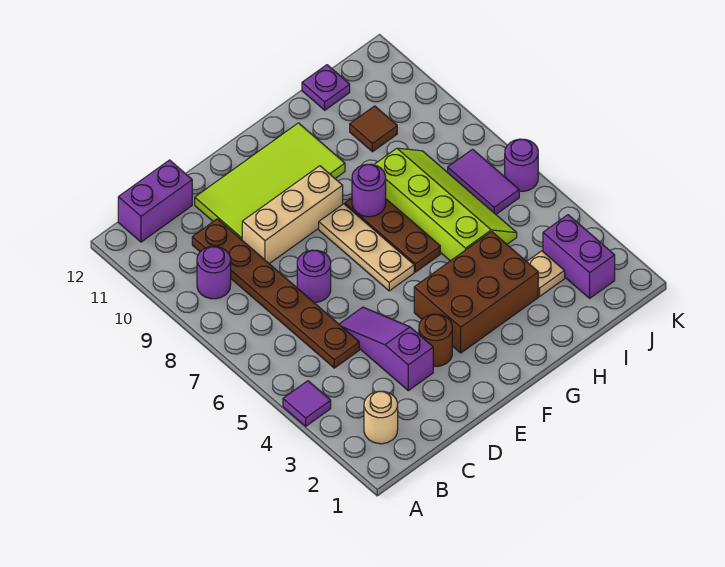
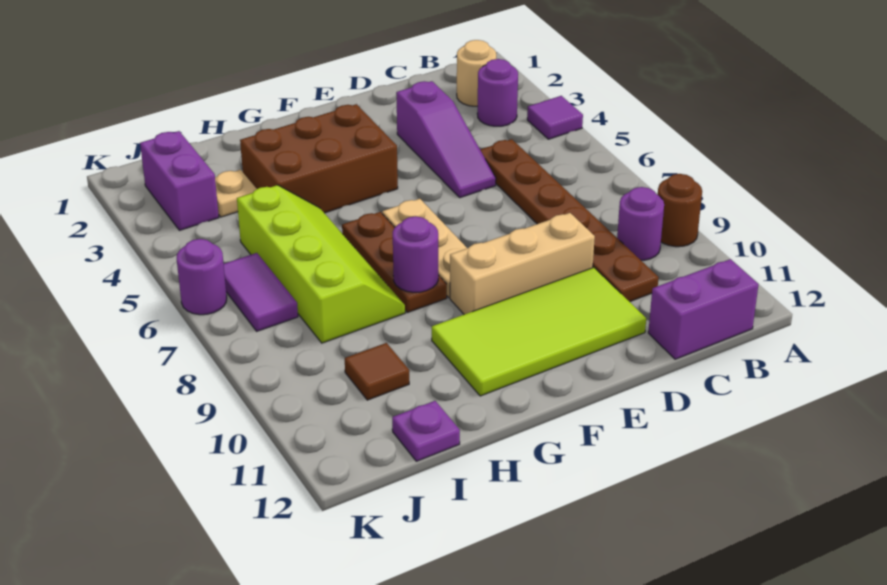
purple 1x1 round brick [297,250,331,303] -> purple 1x1 round brick moved to [477,59,518,126]
brown 1x1 round brick [419,314,452,366] -> brown 1x1 round brick moved to [658,174,702,247]
lime 2x4 slope [374,148,517,261] -> lime 2x4 slope turned to [237,185,405,343]

